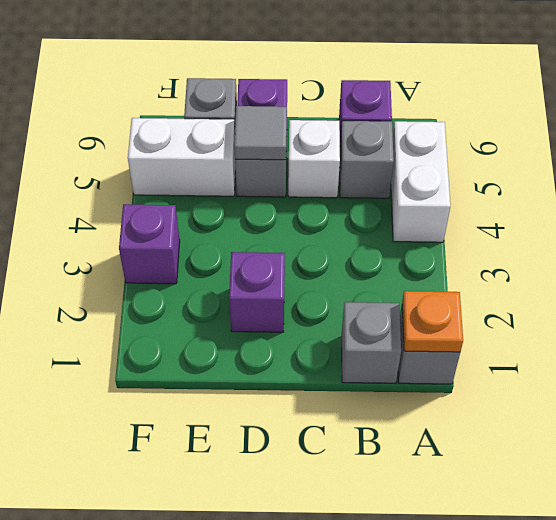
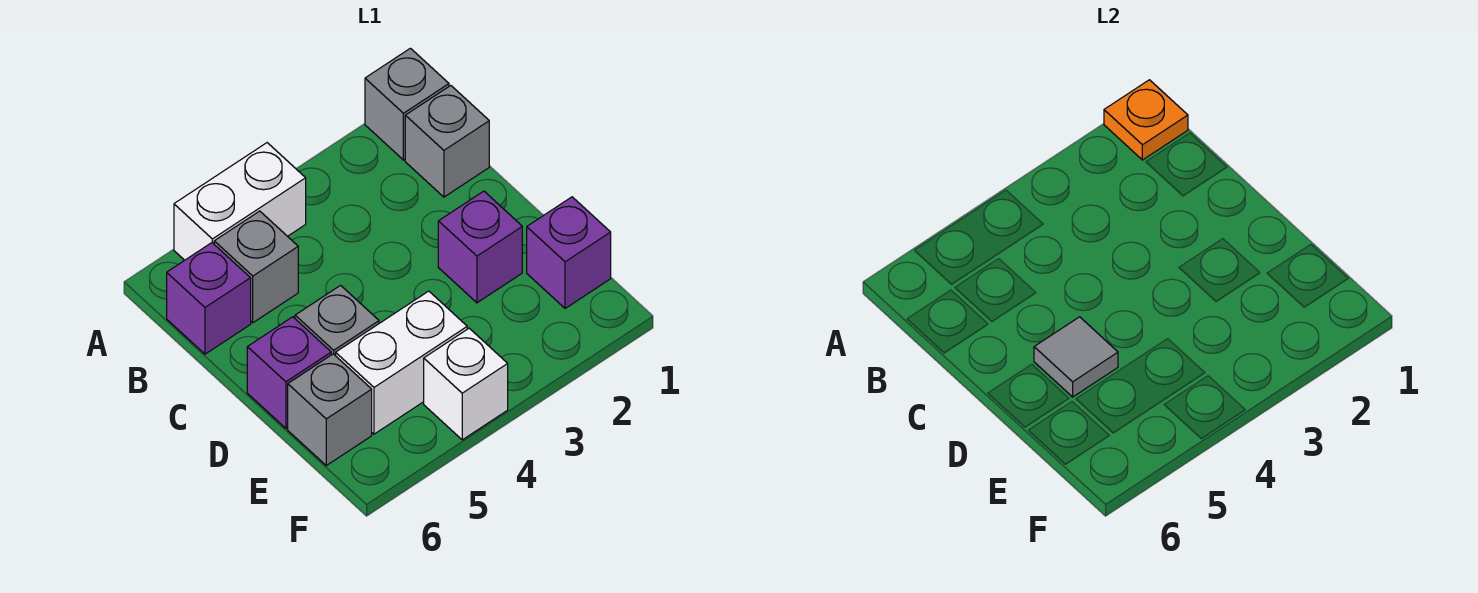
white 1x1 brick [288,120,340,198] -> white 1x1 brick moved to [424,328,508,440]
white 1x2 brick [128,118,235,196] -> white 1x2 brick turned to [336,291,467,434]
purple 1x1 brick [119,204,180,284] -> purple 1x1 brick moved to [527,197,611,308]

